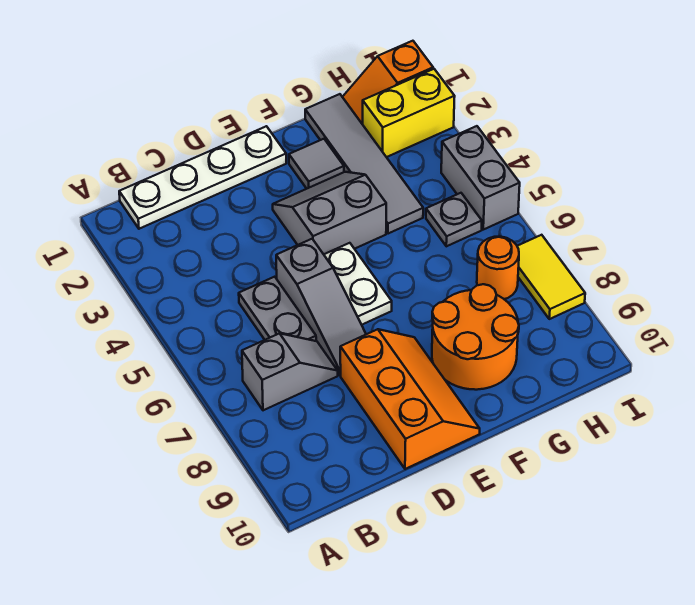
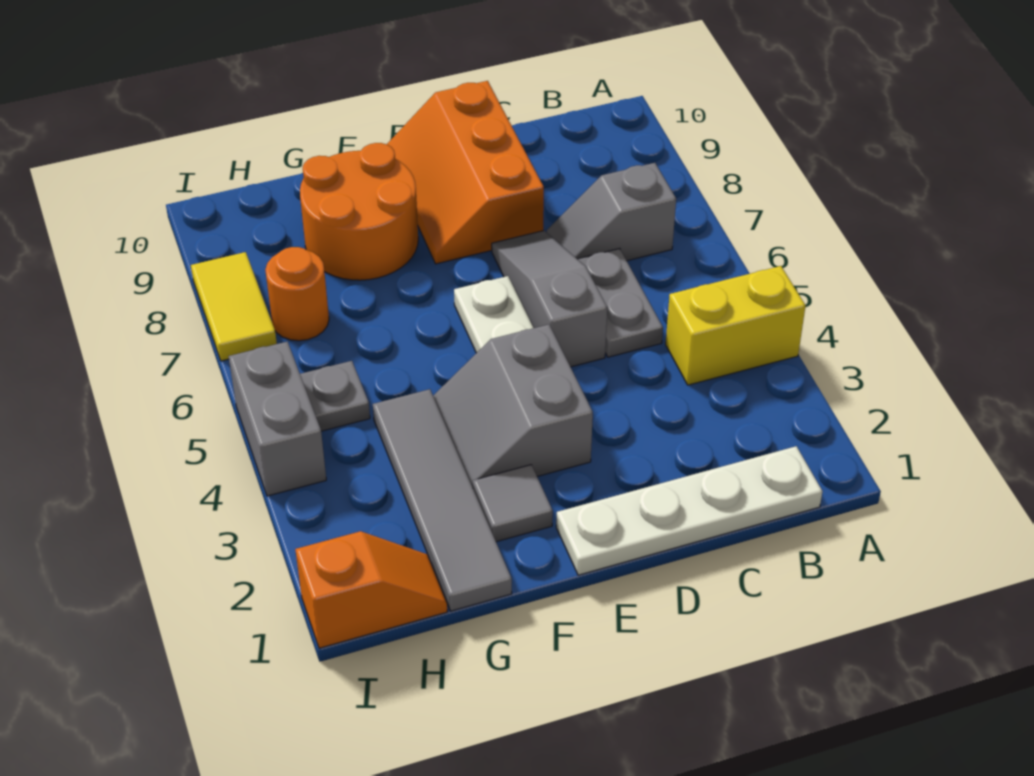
grey 2x2 slope [273,172,386,254] -> grey 2x2 slope turned to [433,324,593,487]
yellow 1x2 brick [363,69,455,157] -> yellow 1x2 brick moved to [666,266,805,385]

